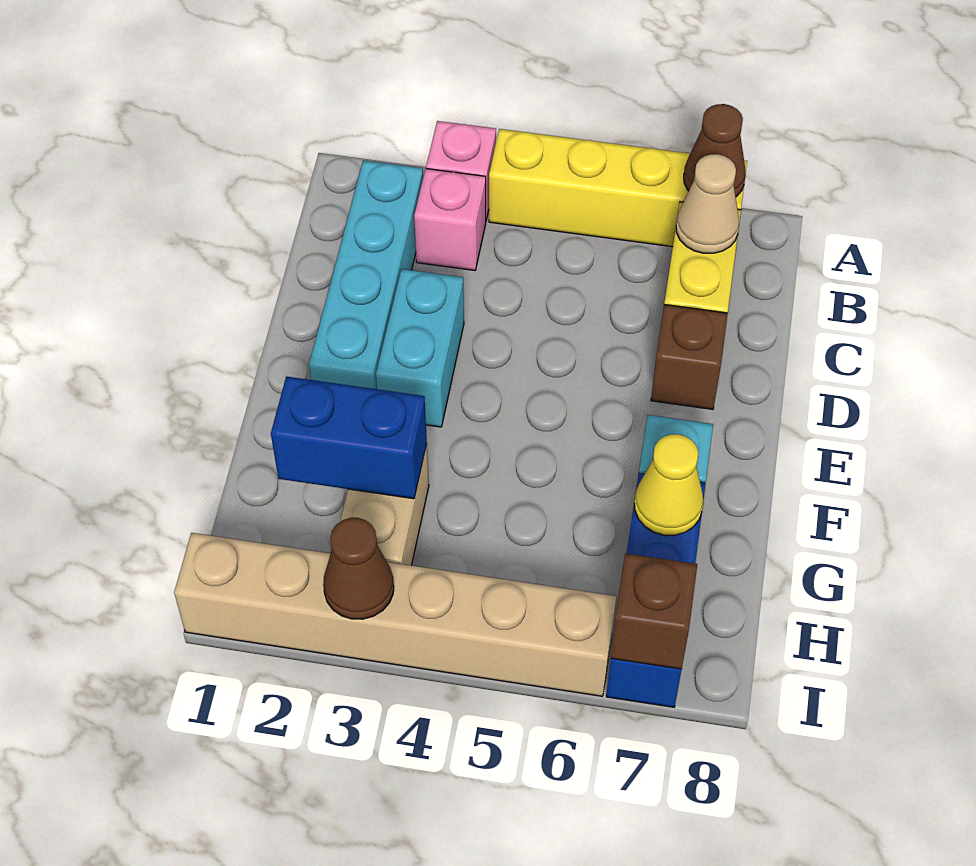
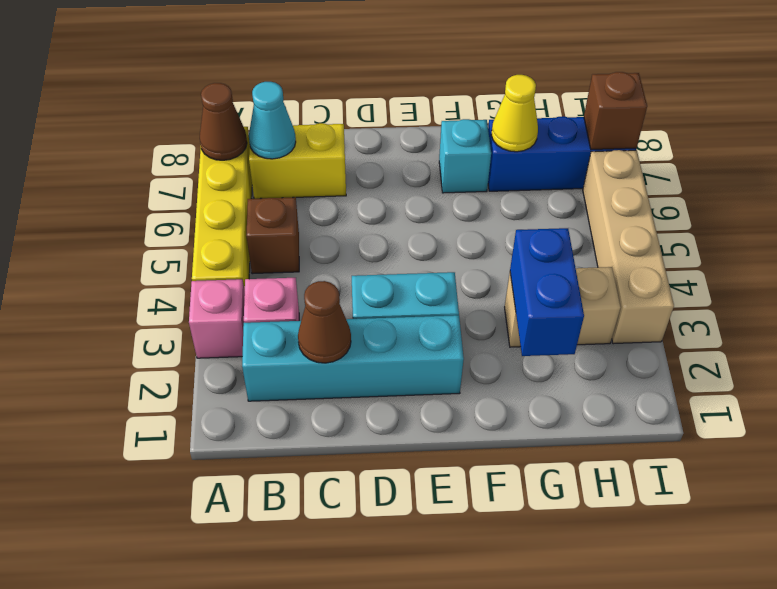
tan 1x1 cone [676,154,739,253] -> cyan 1x1 cone [249,82,296,159]
brown 1x1 brick [651,305,728,409] -> brown 1x1 brick moved to [247,197,299,274]
tan 1x6 brick [174,533,616,696] -> tan 1x4 brick [583,150,674,344]
brown 1x1 cone [323,518,394,619] -> brown 1x1 cone moved to [298,281,351,363]

